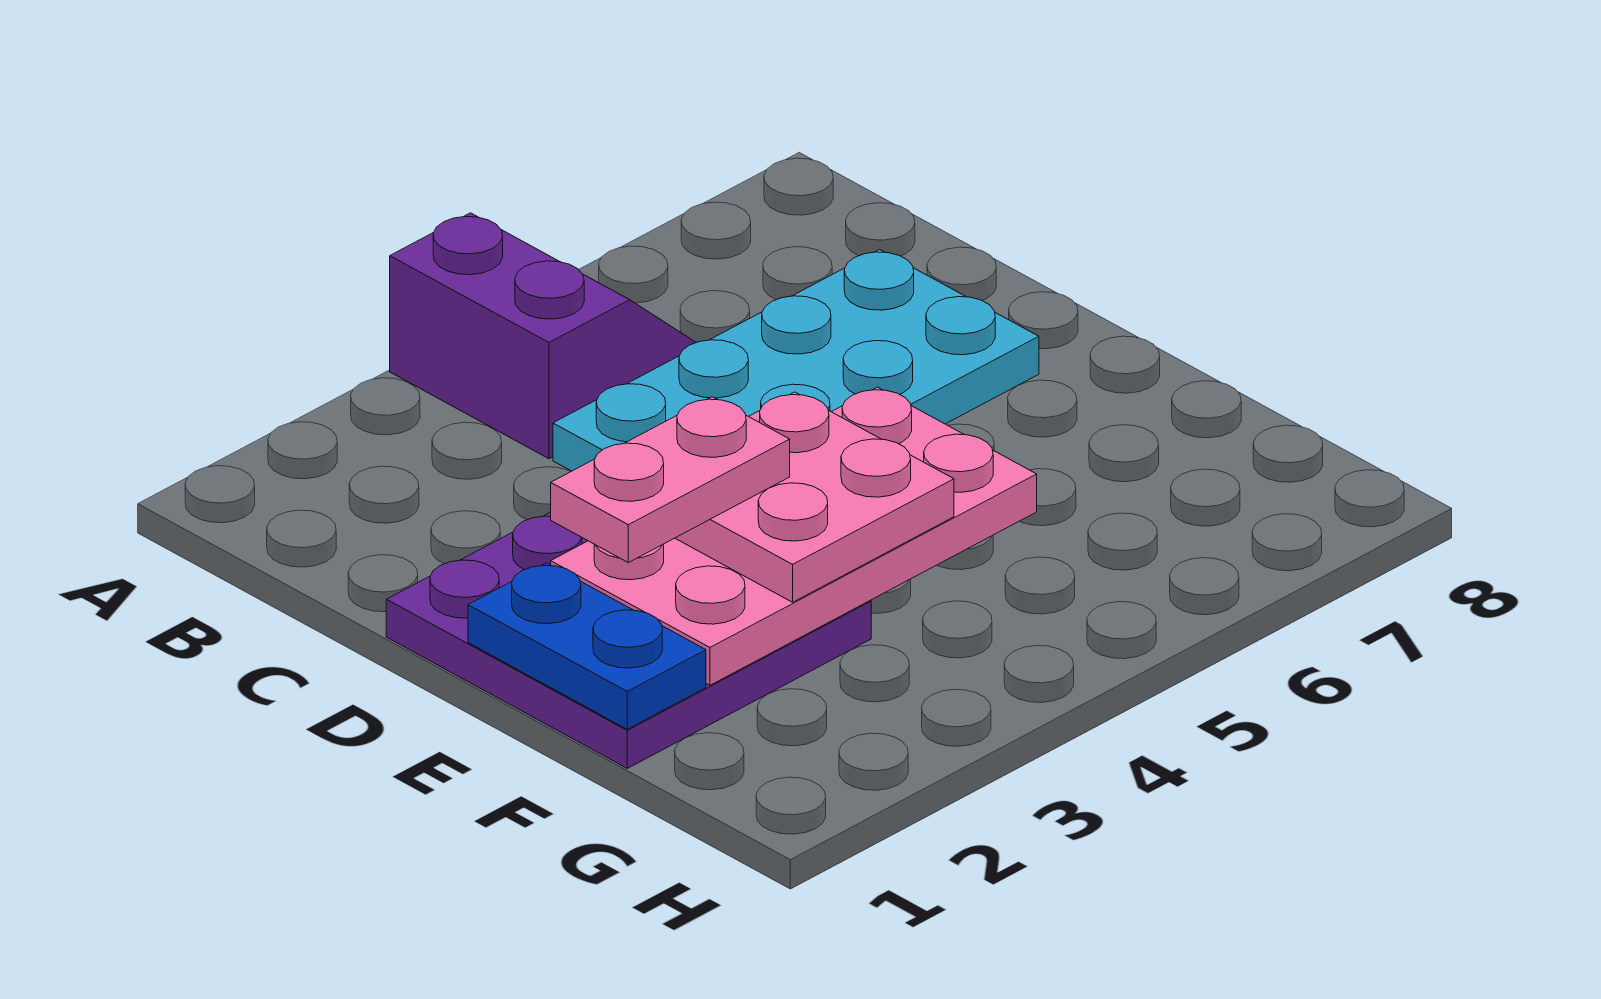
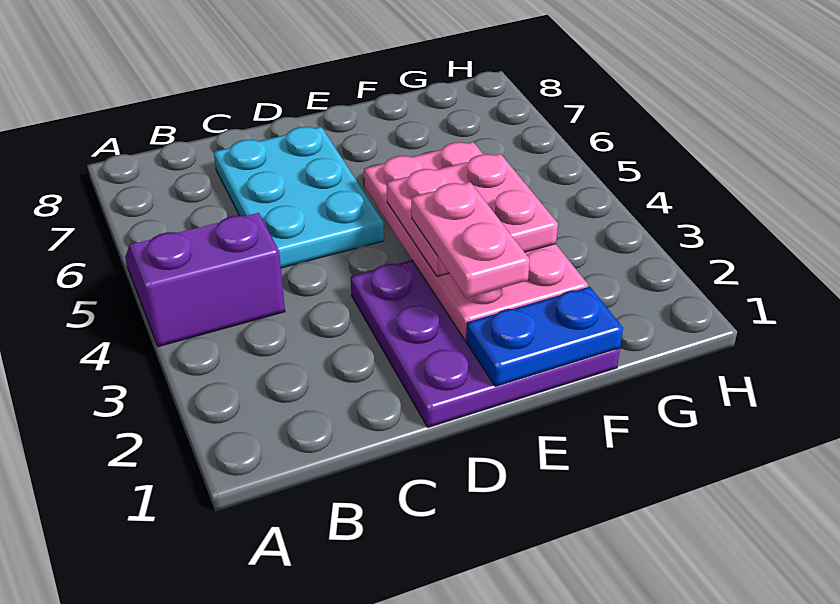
cyan 2x4 plate [553,250,1039,471] -> cyan 2x3 plate [214,127,384,268]

